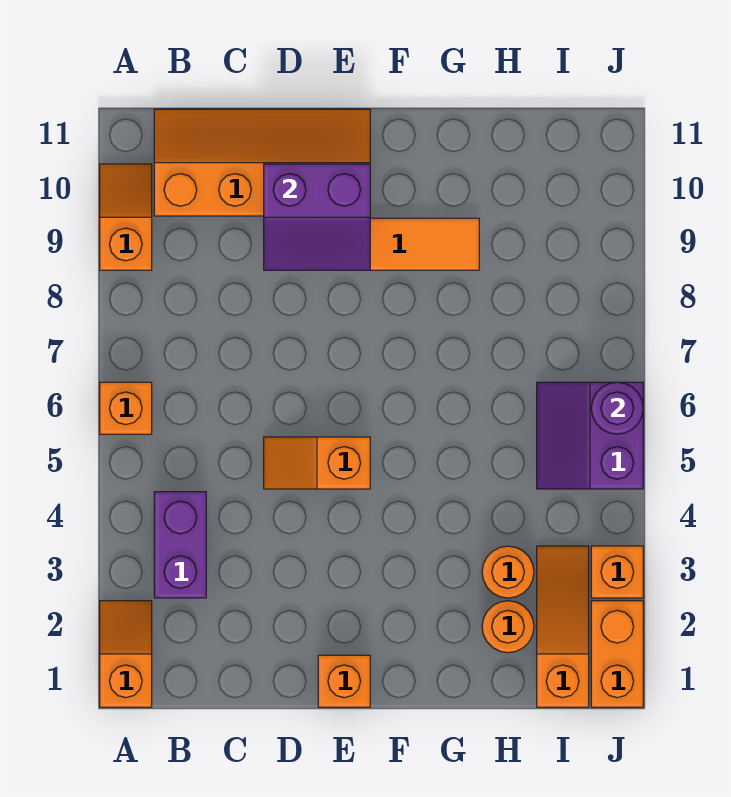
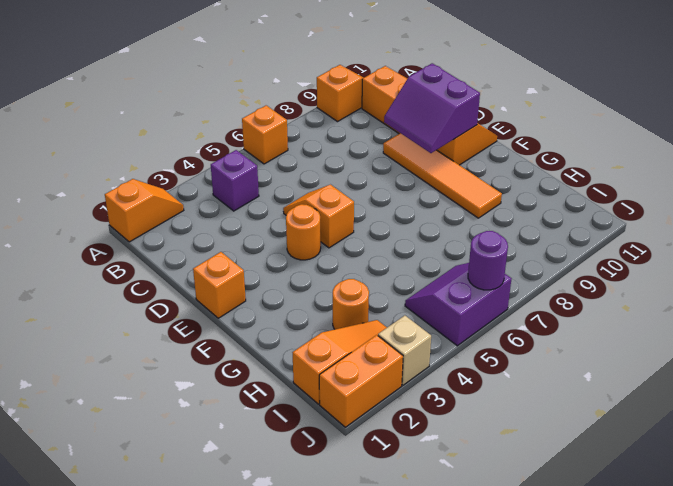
purple 1x2 brick [154,492,206,598] -> purple 1x1 brick [211,150,259,211]
orange 1x1 round brick [482,601,534,653] -> orange 1x1 round brick moved to [286,204,321,260]
orange 1x1 brick [591,546,643,598] -> tan 1x1 brick [378,315,431,385]

